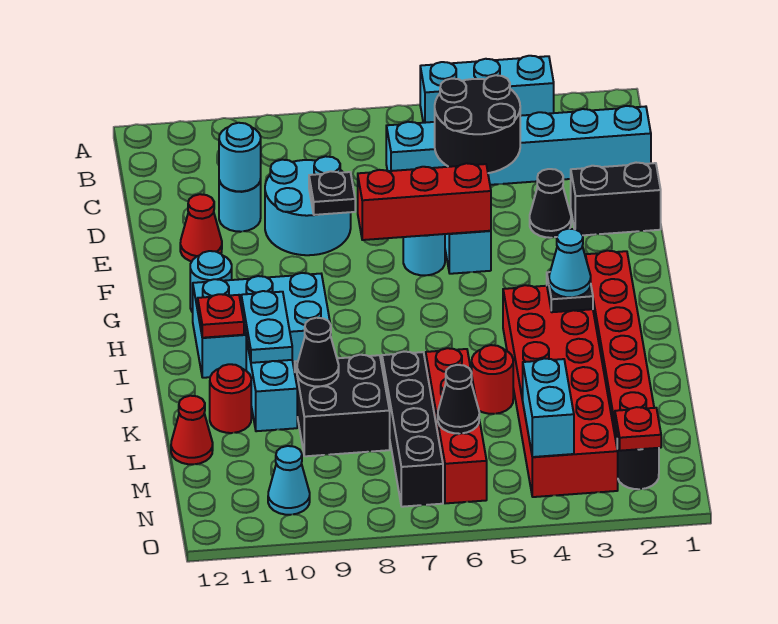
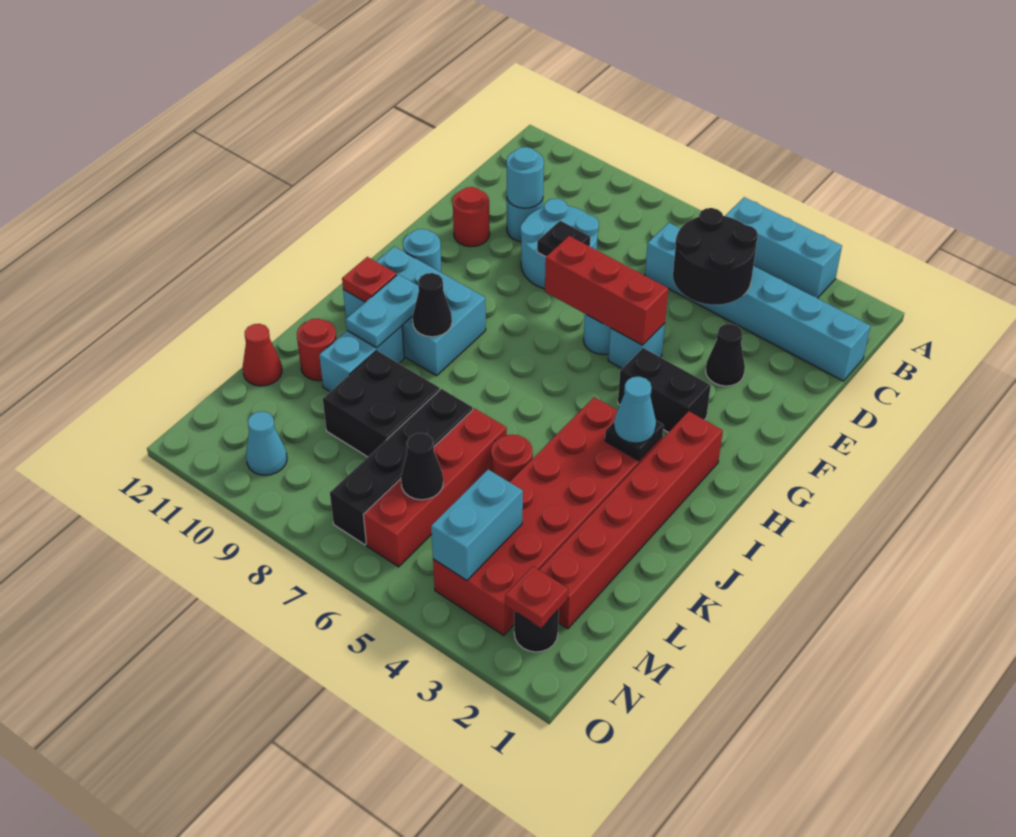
black 1x2 brick [571,163,661,235] -> black 1x2 brick moved to [618,348,711,433]
red 1x1 cone [180,194,222,262] -> red 1x1 round brick [453,187,490,247]
black 1x1 cone [297,318,339,386] -> black 1x1 cone moved to [413,273,452,337]

